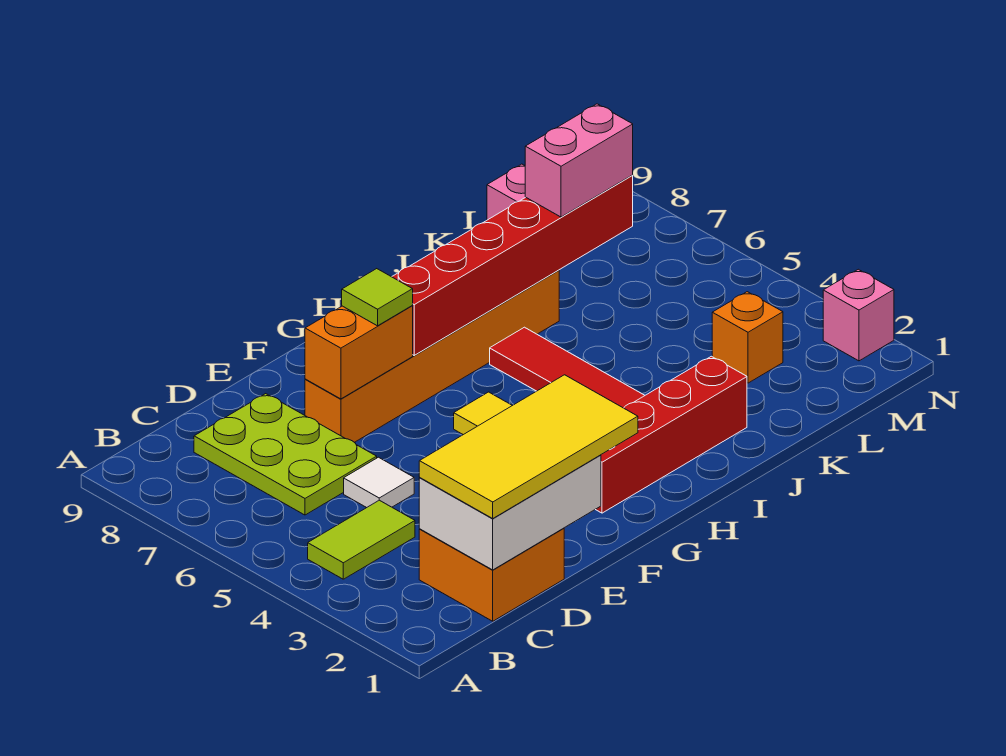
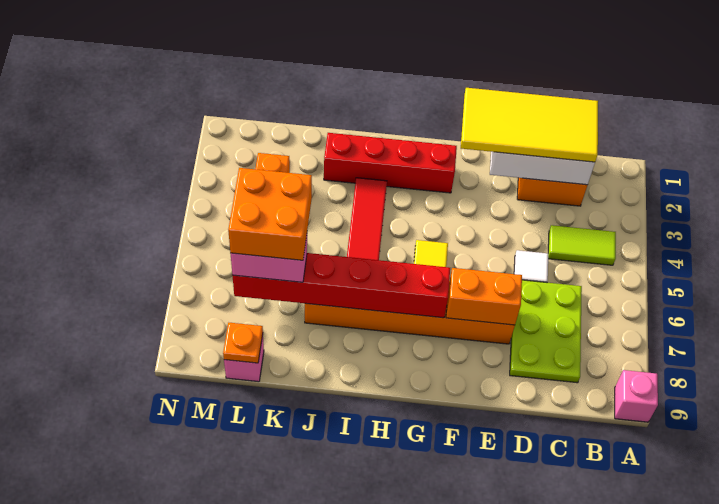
lime 1x1 tile [342,269,413,326] -> none
none -> orange 2x2 brick [228,168,312,260]
none -> orange 1x1 plate [223,323,263,363]
pink 1x1 brick [823,269,894,361] -> pink 1x1 brick moved to [615,370,658,422]

